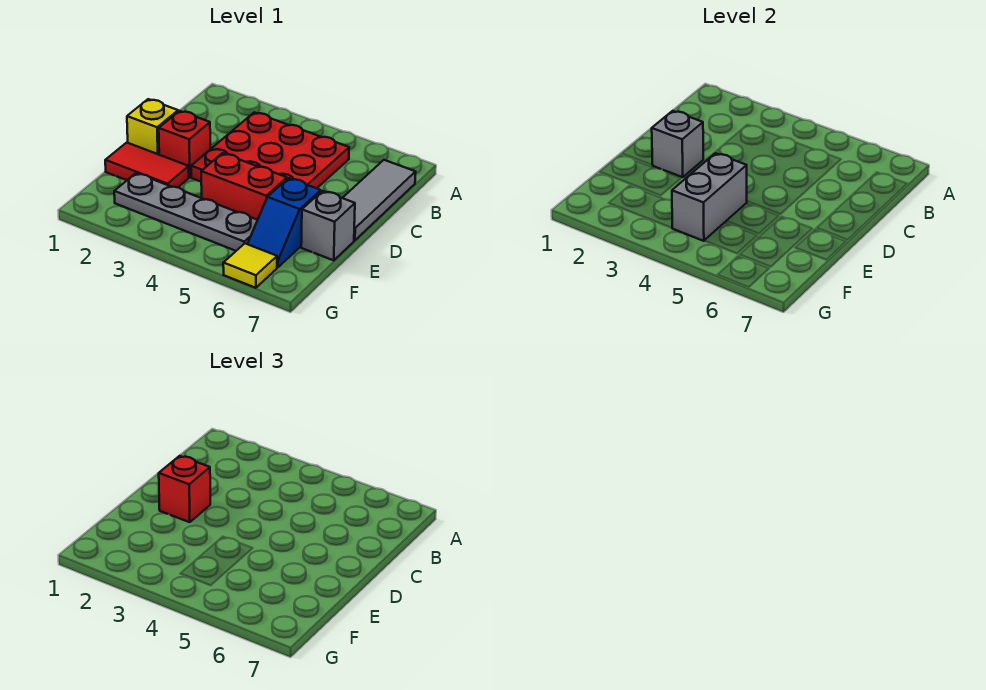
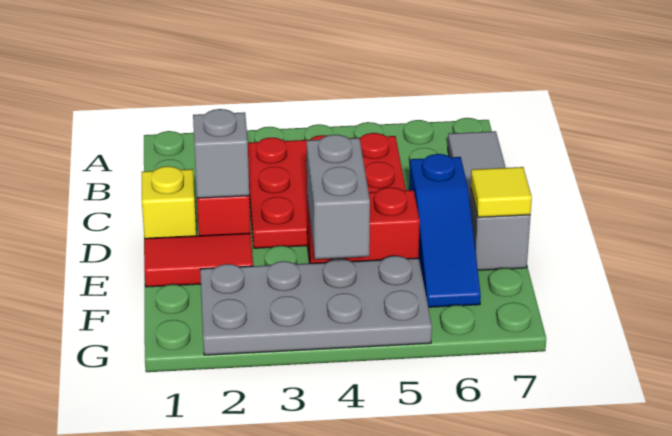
red 1x1 brick [159,456,210,522] -> none
blue 1x2 slope [248,178,321,267] -> blue 1x3 slope [409,154,481,307]
grey 1x4 plate [114,173,257,251] -> grey 2x4 plate [200,256,432,355]
yellow 1x1 tile [223,244,277,288] -> yellow 1x1 tile moved to [471,167,532,217]

